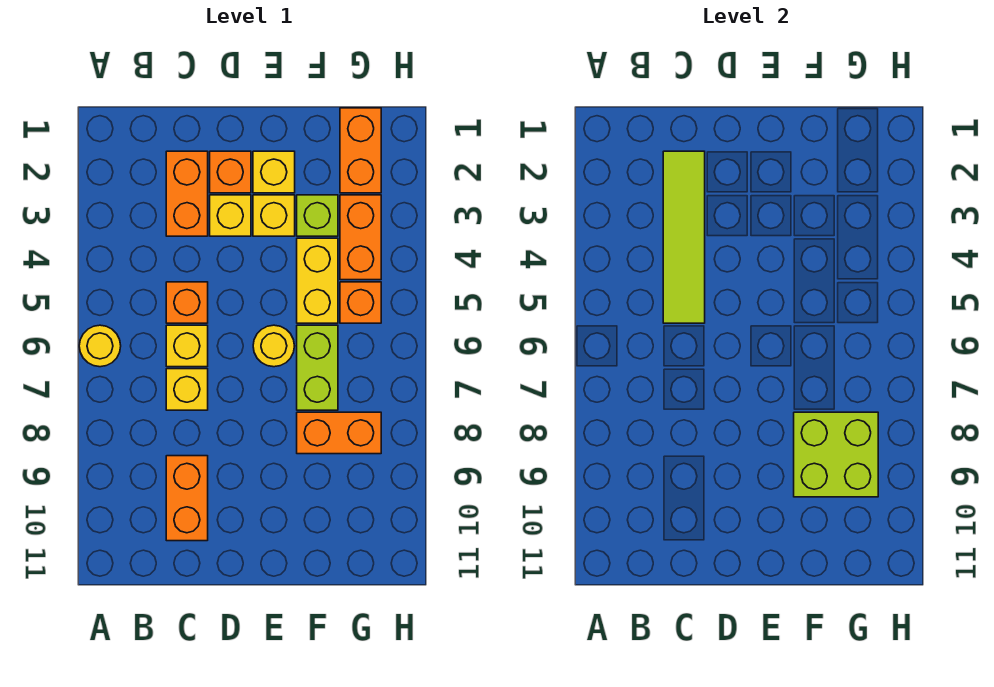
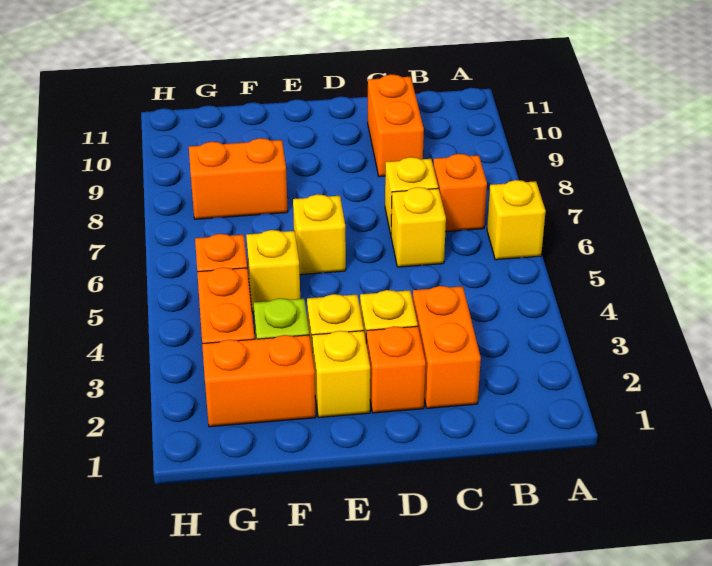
yellow 1x1 round brick [79,325,121,367] -> yellow 1x1 brick [487,180,546,260]
lime 1x4 tile [663,151,705,323] -> none
orange 1x1 brick [166,282,208,323] -> orange 1x1 brick moved to [433,154,487,232]
yellow 1x1 round brick [253,325,294,367] -> yellow 1x1 brick [293,194,346,275]
yellow 1x2 brick [297,238,338,323] -> yellow 1x1 brick [246,230,300,312]
lime 1x2 brick [297,325,338,410] -> none
lime 2x2 brick [794,412,878,497] -> none
orange 1x2 brick [340,108,381,193] -> orange 1x2 brick turned to [202,335,316,427]

